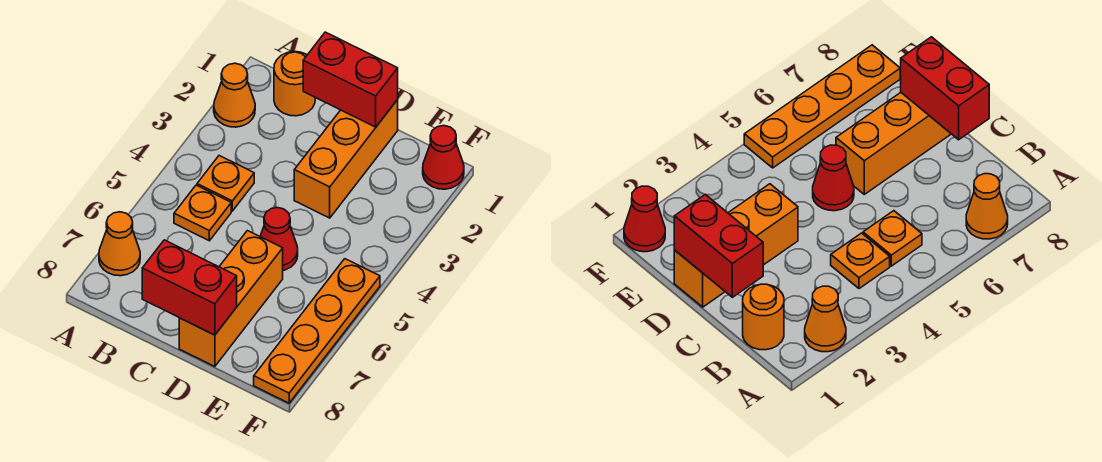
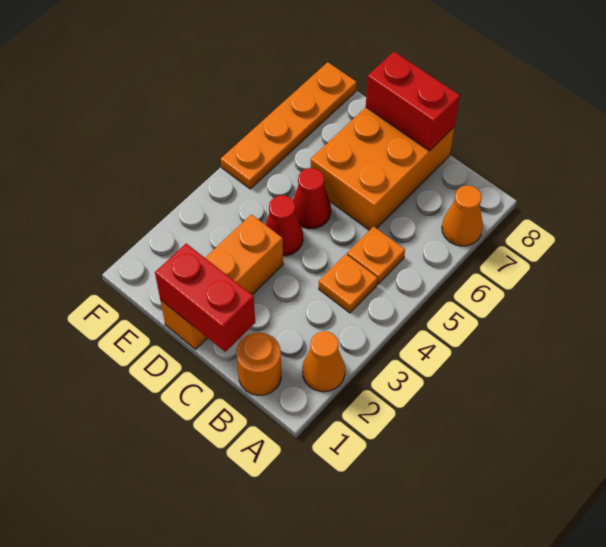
orange 1x3 brick [179,231,283,367] -> orange 2x3 brick [311,107,454,230]
red 1x1 cone [423,126,464,189] -> red 1x1 cone moved to [265,195,303,256]

